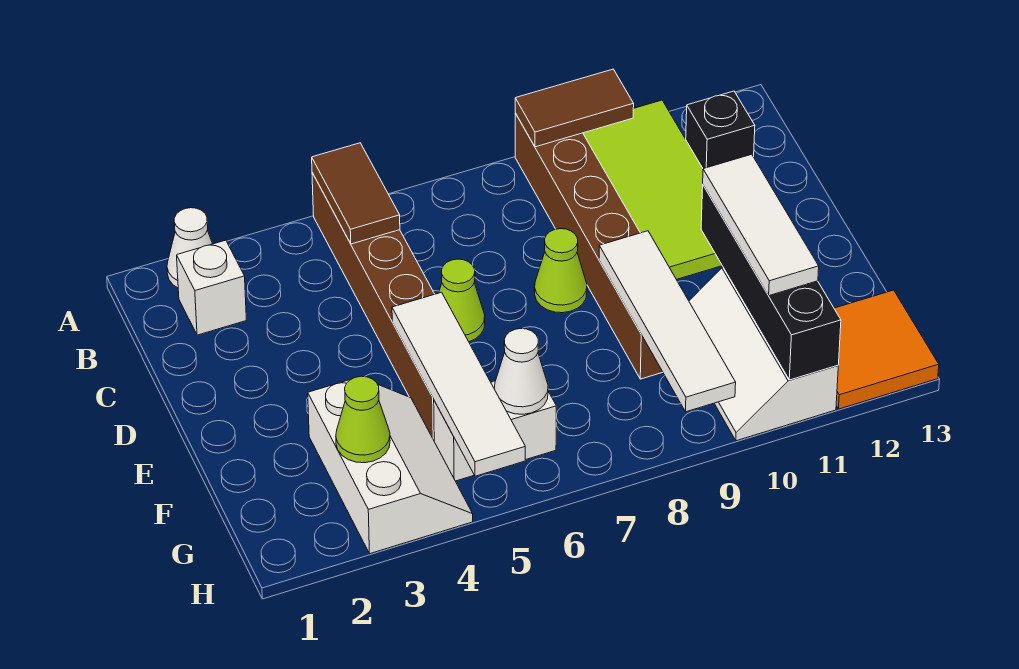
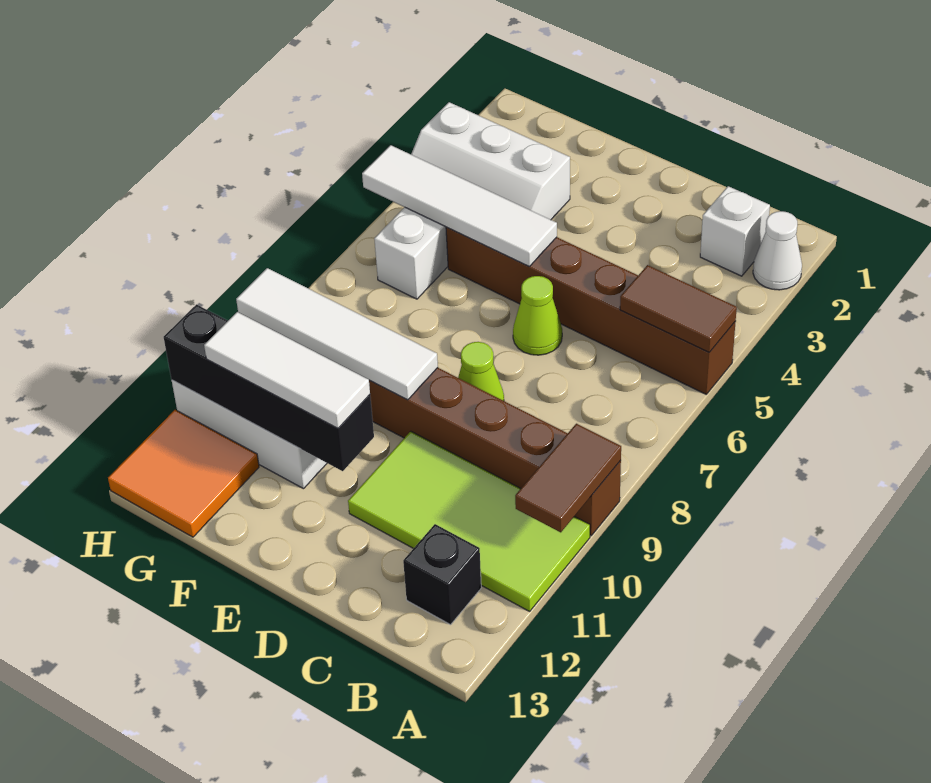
lime 1x1 cone [336,376,390,463] -> none
white 1x1 cone [494,329,548,414] -> none

